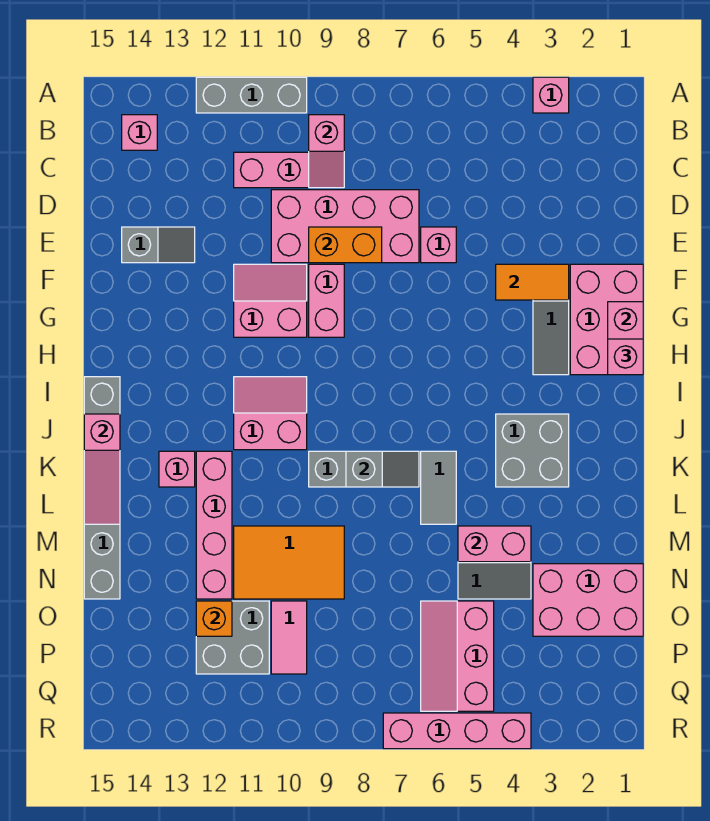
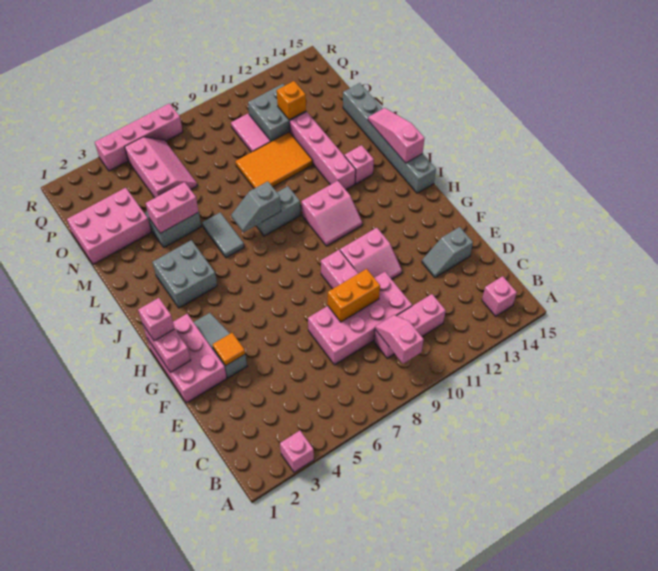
grey 1x3 brick [196,77,307,113] -> none
pink 1x1 brick [421,227,456,263] -> none
orange 1x2 tile [496,264,569,300] -> orange 1x1 tile [213,333,245,366]

